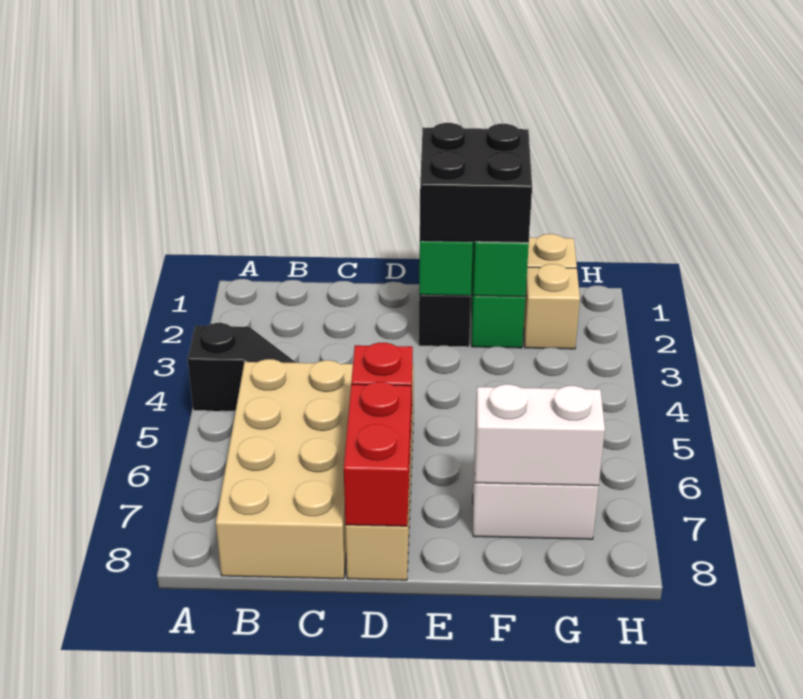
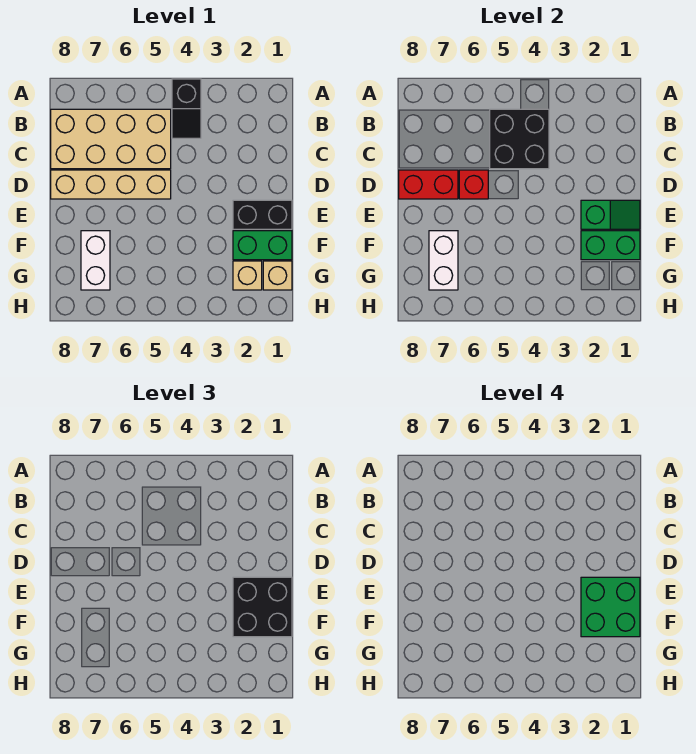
none -> black 2x2 brick [490,109,549,169]
none -> green 2x2 brick [581,577,640,637]

